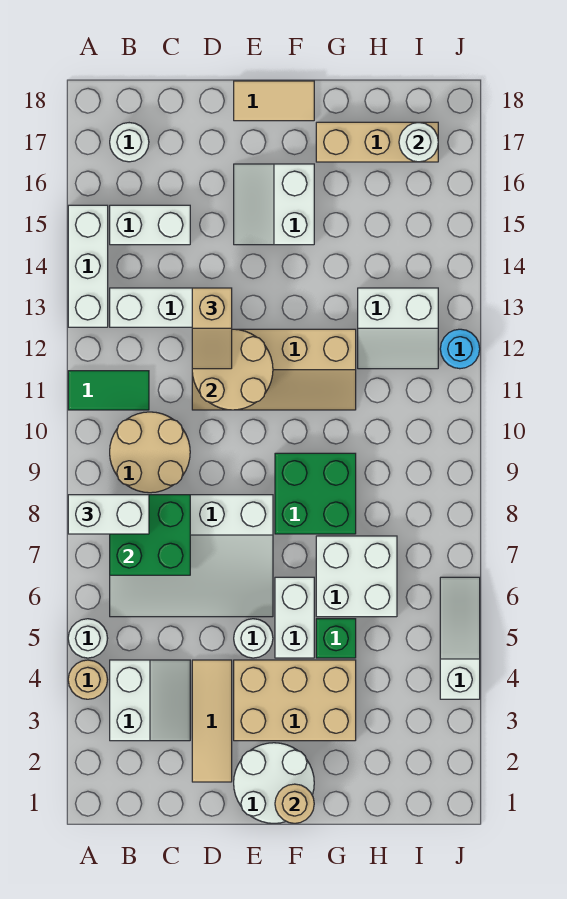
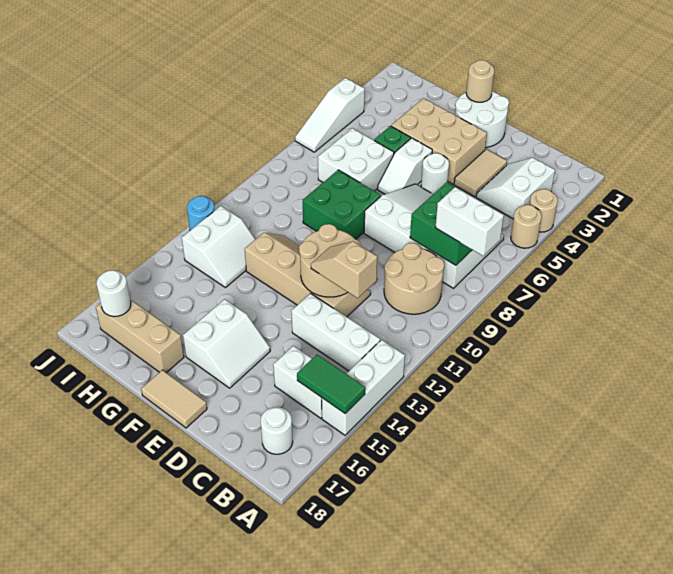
white 1x1 round brick [68,619,108,658] -> tan 1x1 round brick [511,205,542,248]
green 1x2 tile [68,371,149,410] -> green 1x2 tile moved to [297,355,365,414]
tan 1x3 tile [192,660,232,782] -> tan 1x2 tile [454,149,507,197]
tan 1x2 slope [192,288,232,369] -> tan 1x2 slope turned to [311,241,377,298]
white 1x2 brick [275,577,314,658] -> white 1x2 slope [378,138,432,194]
white 2x2 slope [358,288,438,369] -> white 2x2 slope turned to [182,206,255,288]

